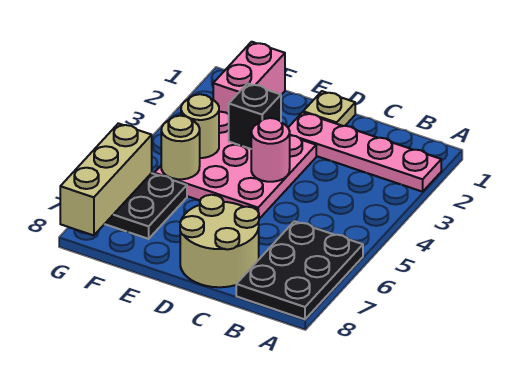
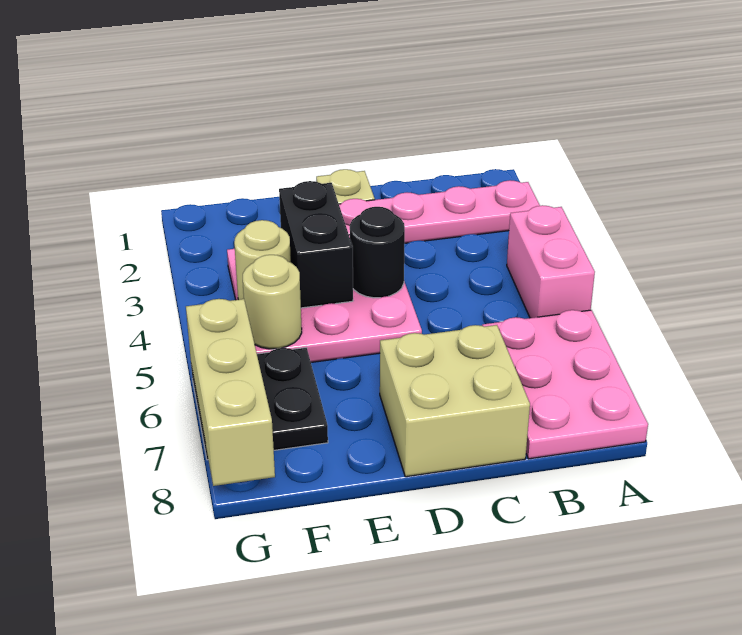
black 2x3 plate [236,221,363,319] -> pink 2x3 plate [482,310,648,459]
tan 2x2 round brick [180,195,259,287] -> tan 2x2 brick [380,325,530,477]
pink 1x1 round brick [251,118,290,182] -> black 1x1 round brick [350,207,405,298]
black 1x1 brick [229,83,281,149] -> black 1x2 brick [279,181,353,308]
pink 1x2 brick [213,42,285,114] -> pink 1x2 brick moved to [507,205,595,318]

